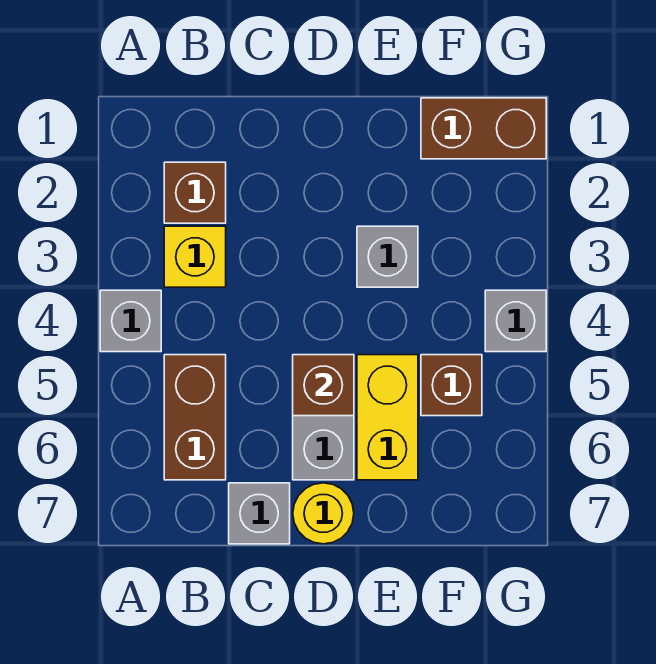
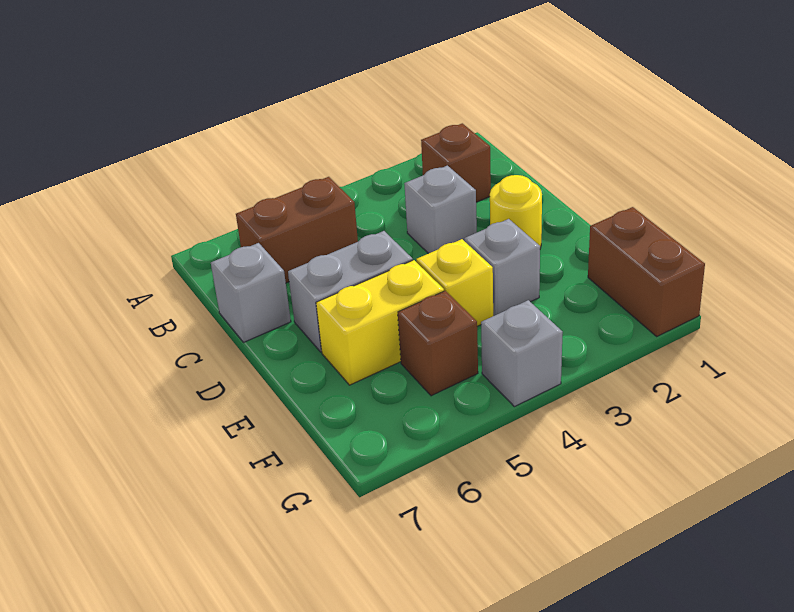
grey 1x1 brick [100,290,161,352] -> grey 1x1 brick moved to [404,166,477,254]
yellow 1x1 brick [164,226,226,287] -> yellow 1x1 brick moved to [416,239,493,326]
brown 1x1 brick [293,355,354,416] -> none
yellow 1x1 round brick [293,483,354,544] -> yellow 1x1 round brick moved to [490,175,542,248]

